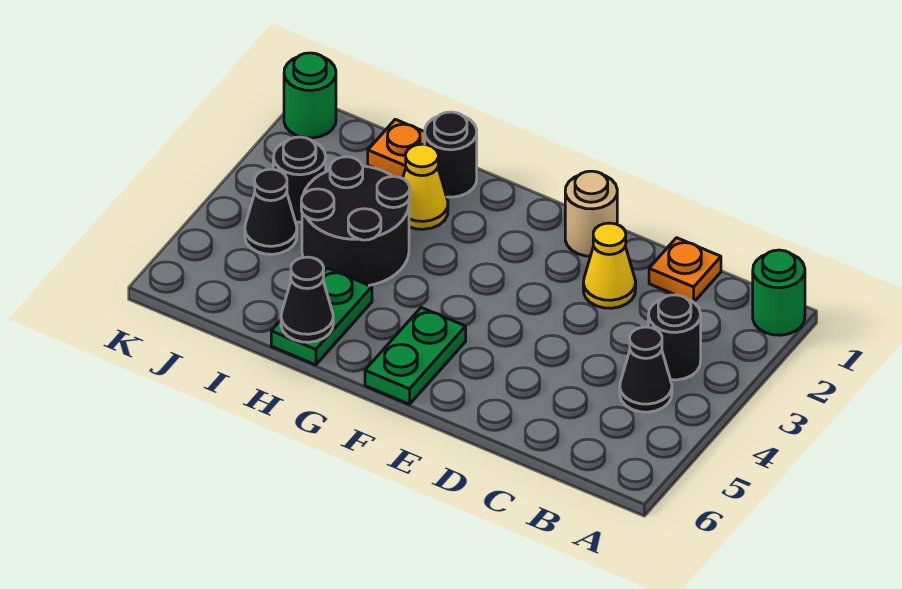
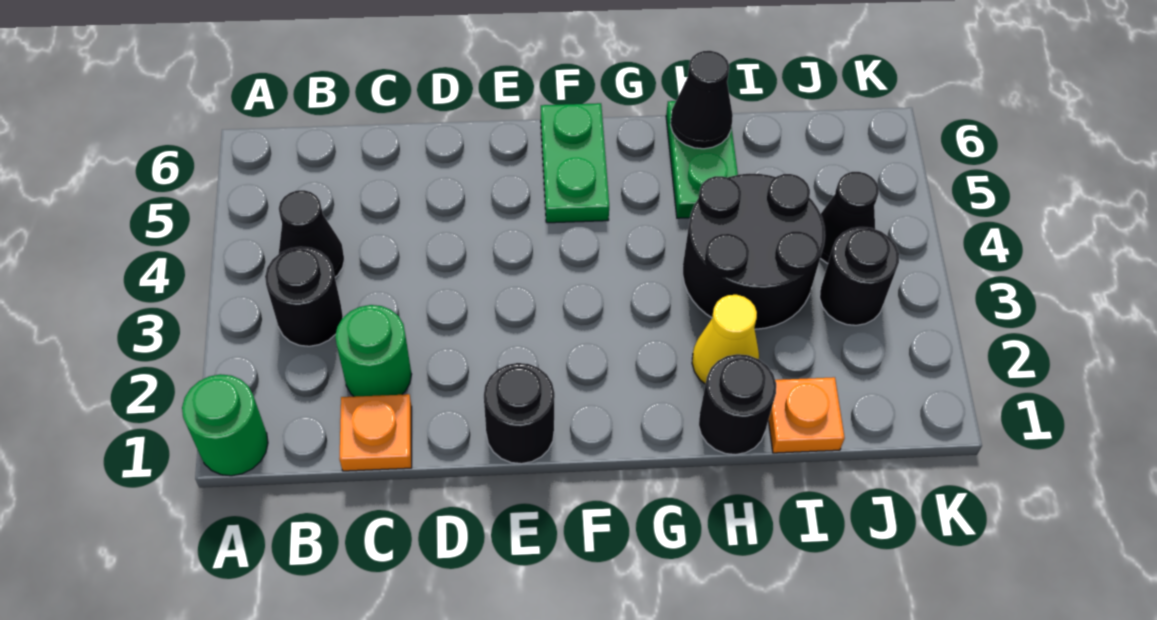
yellow 1x1 cone [583,223,636,308] -> none
tan 1x1 round brick [565,171,617,256] -> black 1x1 round brick [484,363,555,464]
green 1x1 round brick [284,53,336,138] -> green 1x1 round brick moved to [335,305,412,397]

